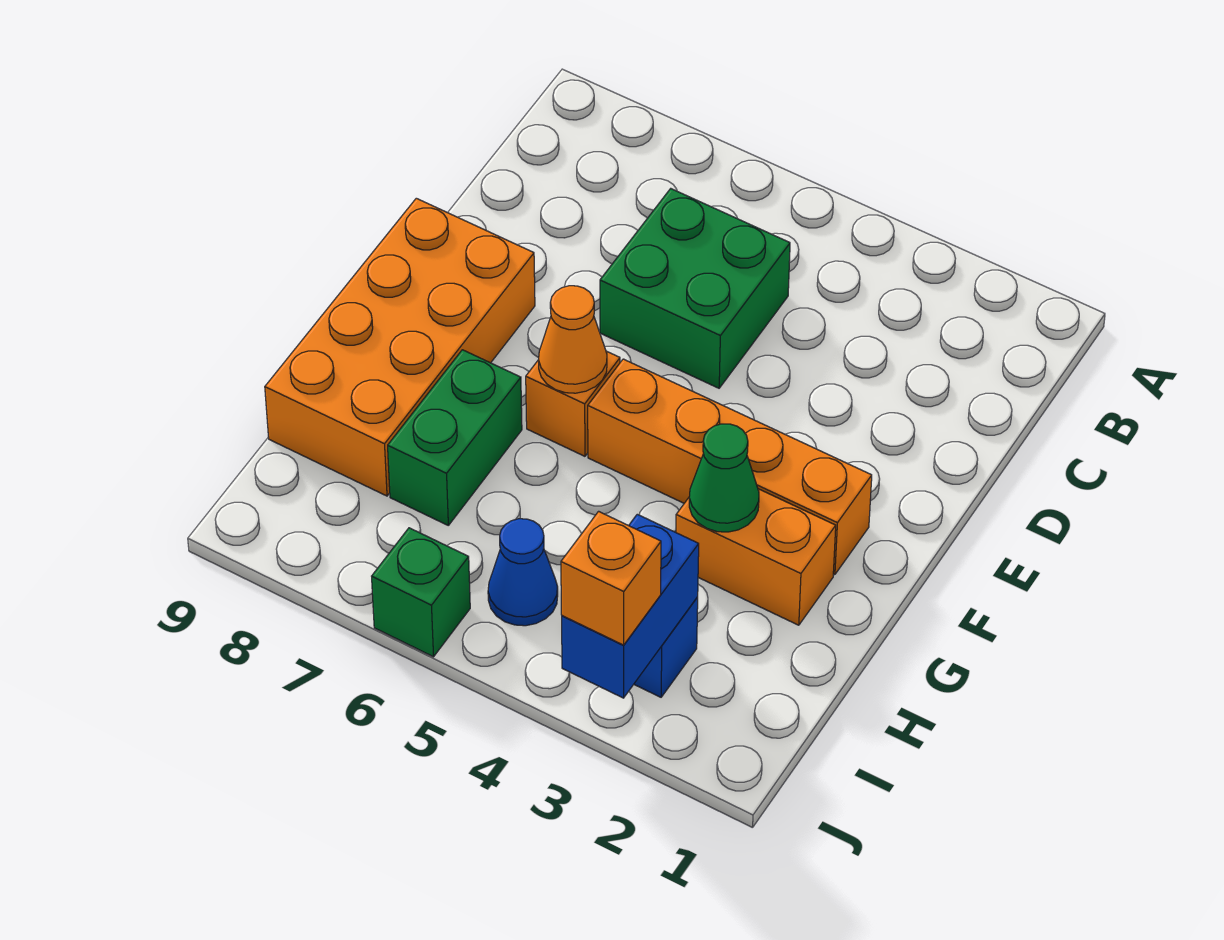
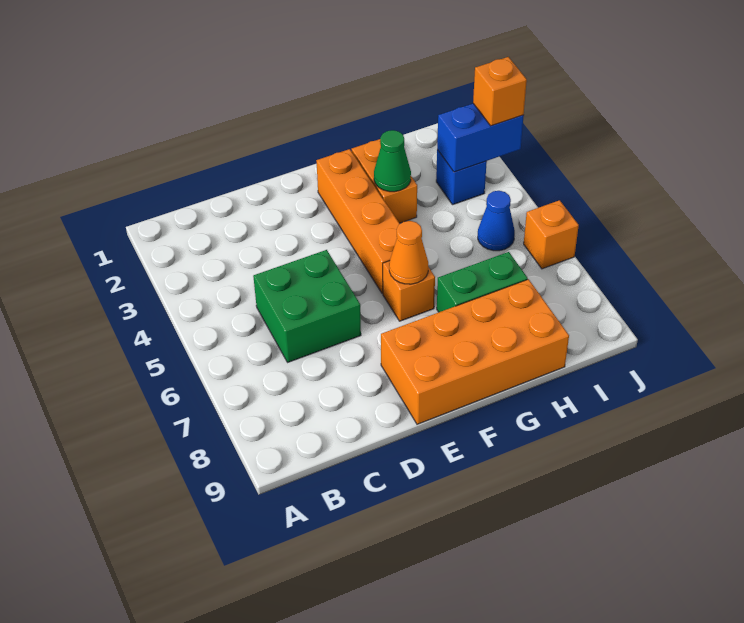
green 1x1 brick [372,528,470,657] -> orange 1x1 brick [524,200,579,269]

